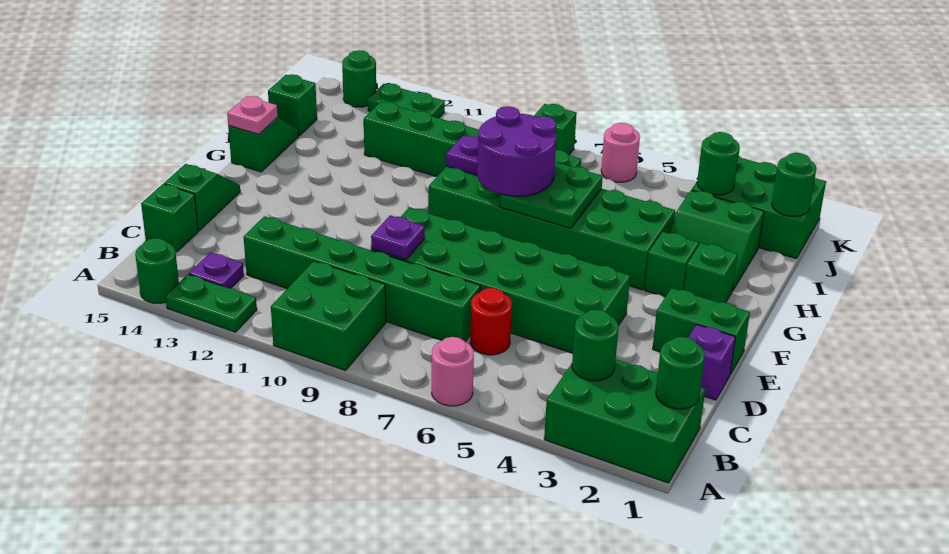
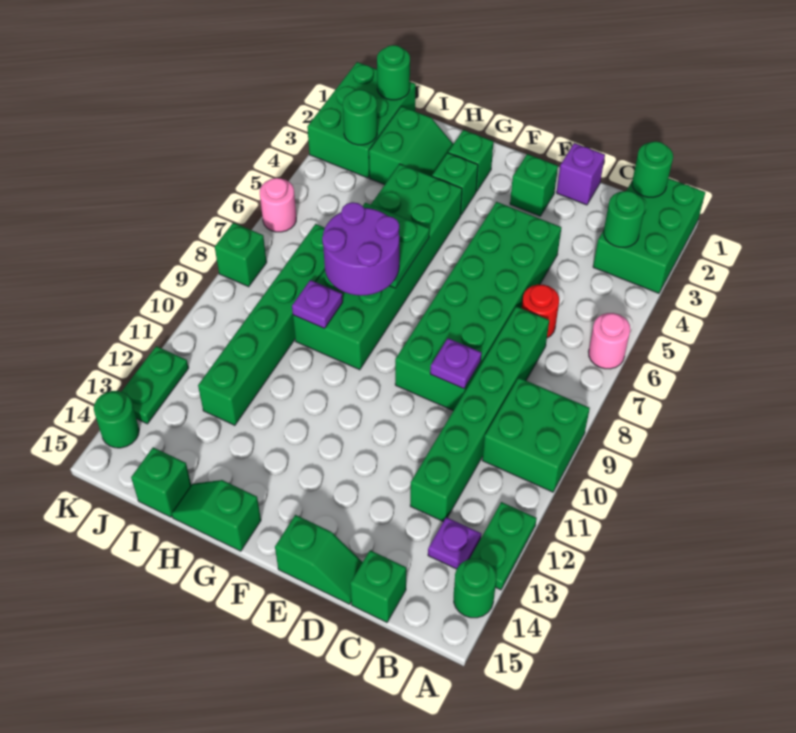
green 1x2 slope [164,164,240,231] -> green 1x2 slope turned to [275,515,362,604]
green 1x2 brick [653,288,750,374] -> green 1x1 brick [510,154,558,216]
pink 1x1 plate [227,96,278,134] -> none

